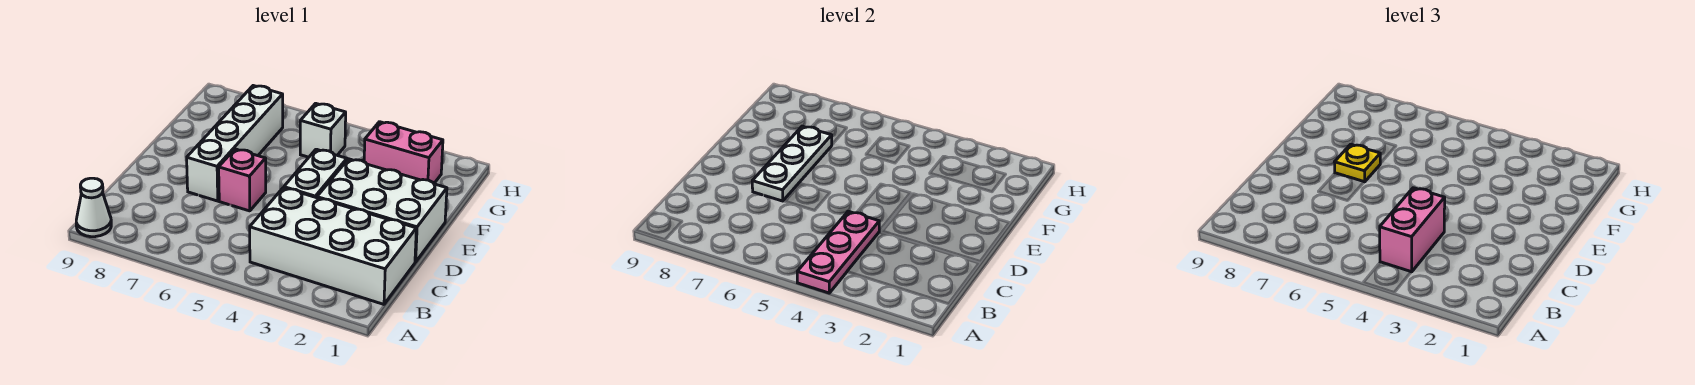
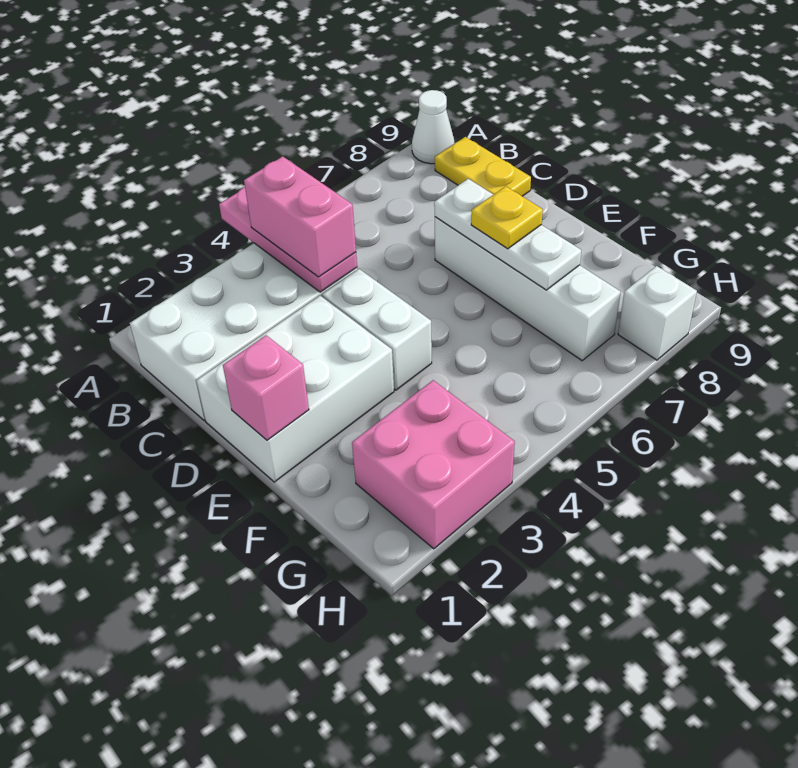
none -> yellow 1x2 plate [435,137,531,196]
pink 1x1 brick [219,149,266,211] -> pink 1x1 brick moved to [223,335,309,440]
pink 1x2 brick [364,122,443,183] -> pink 2x2 brick [352,380,515,549]
white 1x1 brick [300,103,346,157] -> white 1x1 brick moved to [618,266,697,360]

